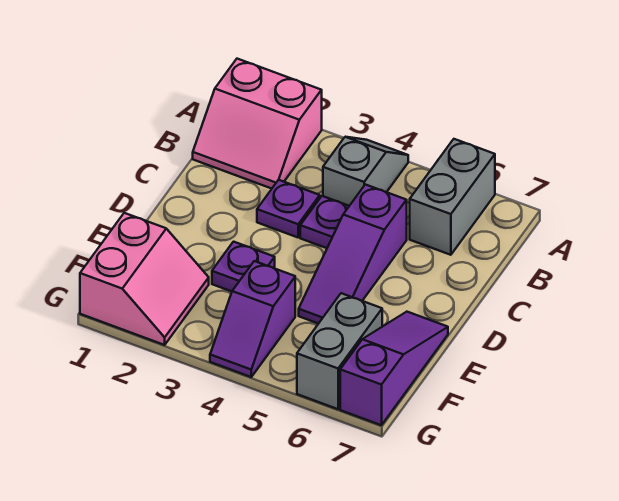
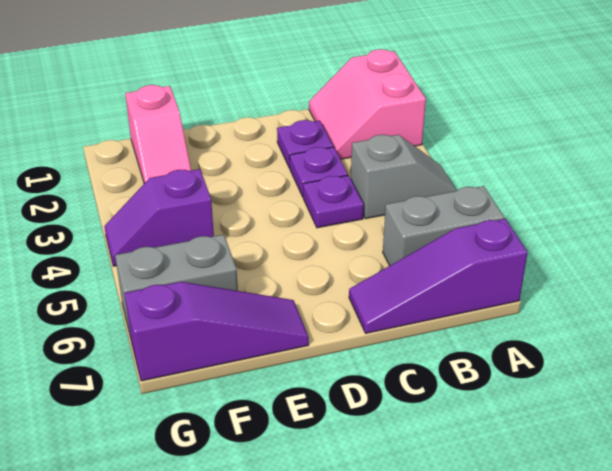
purple 1x3 slope [299,184,407,324] -> purple 1x3 slope moved to [349,219,528,333]
purple 1x1 plate [212,242,275,291] -> purple 1x1 plate moved to [277,120,333,168]
pink 2x2 slope [80,213,209,345] -> pink 1x2 slope [125,85,191,183]

